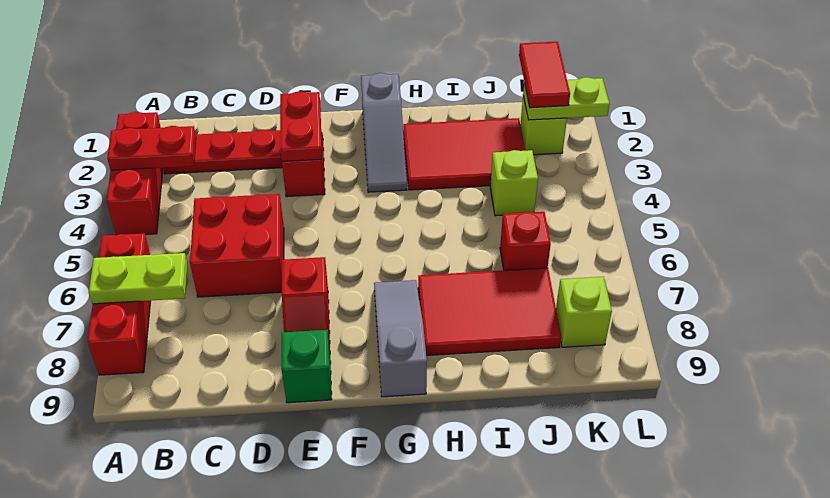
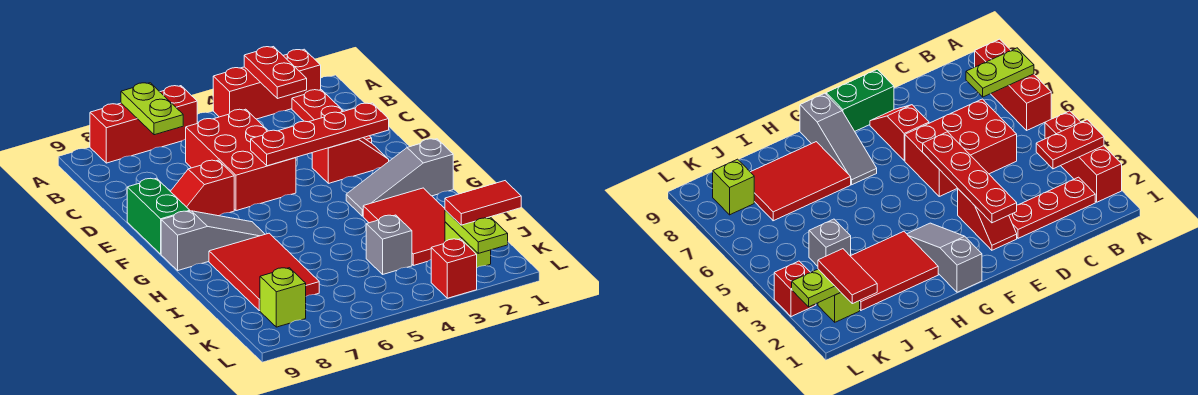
red 2x2 brick [190,194,284,297] -> red 2x3 brick [186,109,296,211]
red 1x2 plate [280,91,322,161] -> red 1x4 plate [251,103,389,166]
green 1x1 brick [282,330,332,403] -> green 1x2 brick [127,178,190,254]
lime 1x1 brick [490,150,538,216] -> grey 1x1 brick [366,215,412,274]
red 1x1 brick [500,212,551,270] -> red 1x1 brick moved to [431,239,477,298]

